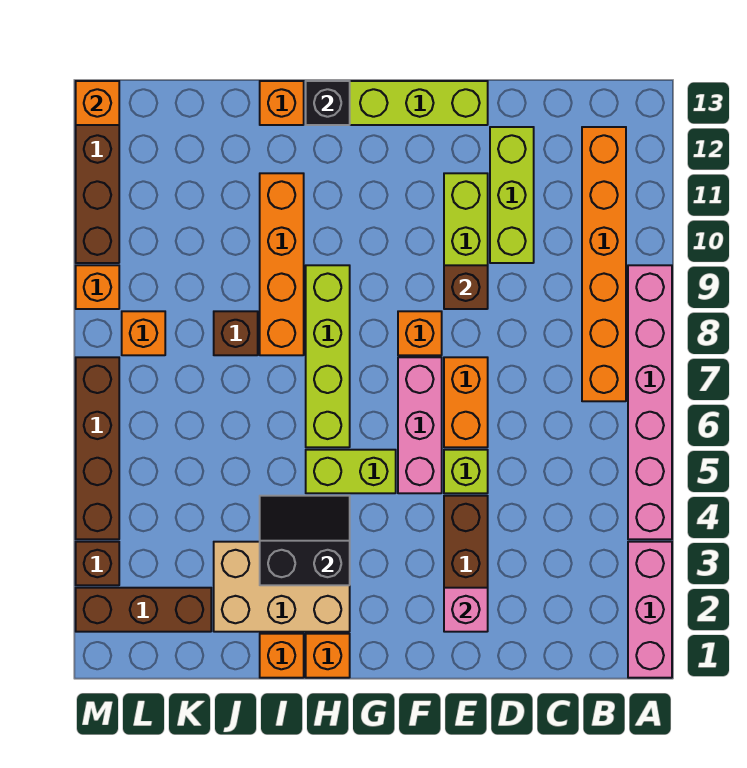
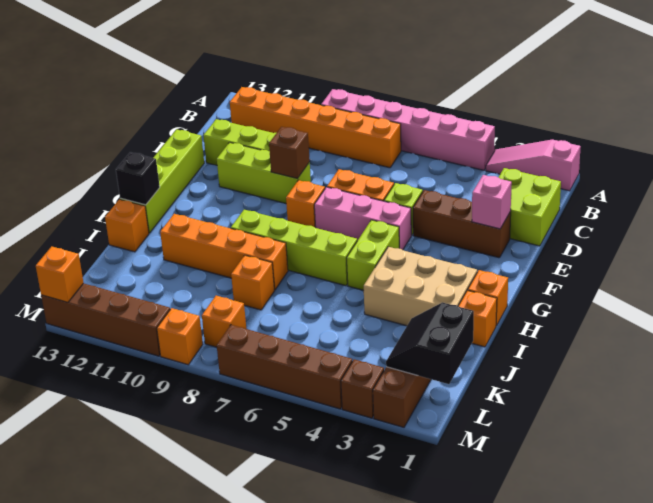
pink 1x3 brick [628,542,672,678] -> pink 1x3 slope [486,140,581,191]
none -> lime 2x2 brick [498,168,561,246]
tan 2x3 brick [214,542,350,632] -> tan 2x3 brick turned to [364,247,477,326]
black 2x2 slope [260,496,350,585] -> black 2x2 slope moved to [386,302,474,384]
brown 1x1 brick [214,311,258,355] -> orange 1x1 brick [231,255,274,310]

